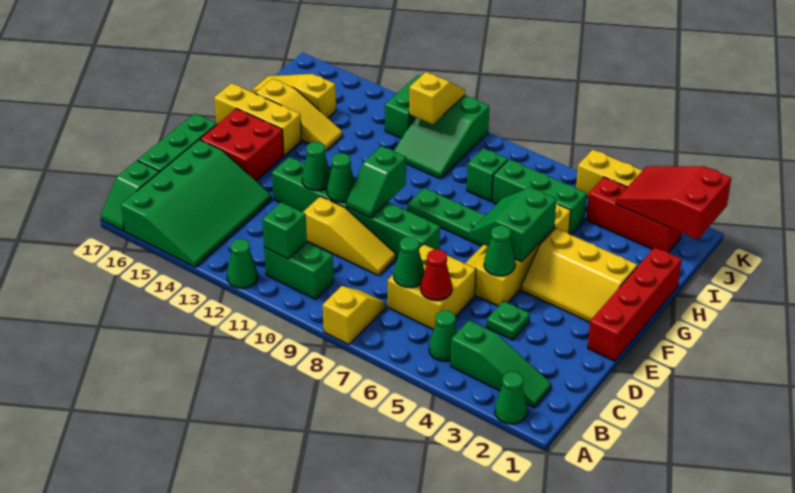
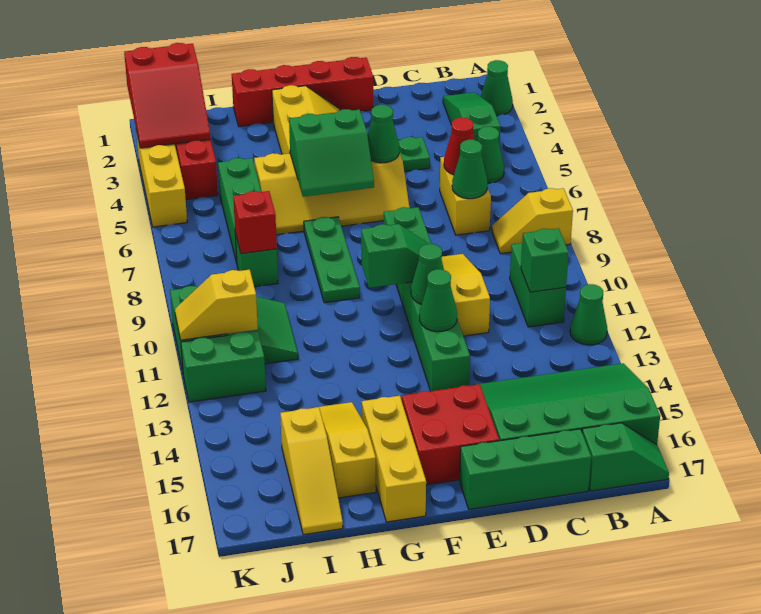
yellow 2x2 brick [388,244,476,330] -> yellow 1x2 brick [440,157,491,235]
none -> red 1x1 brick [233,191,277,254]

